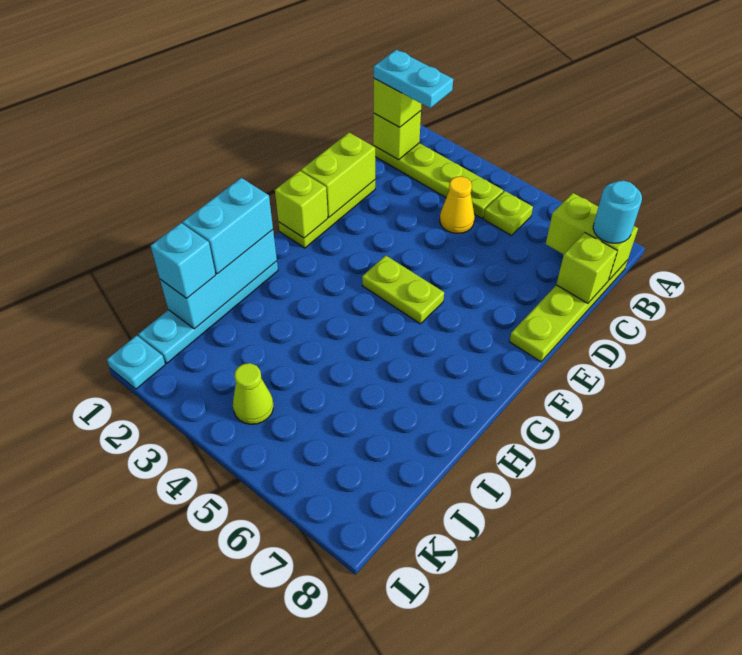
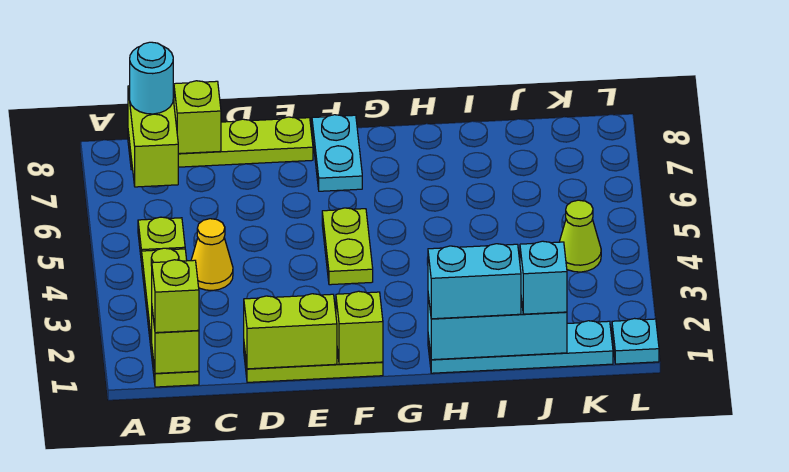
cyan 1x2 plate [374,50,453,108] -> cyan 1x2 plate moved to [312,115,362,191]

